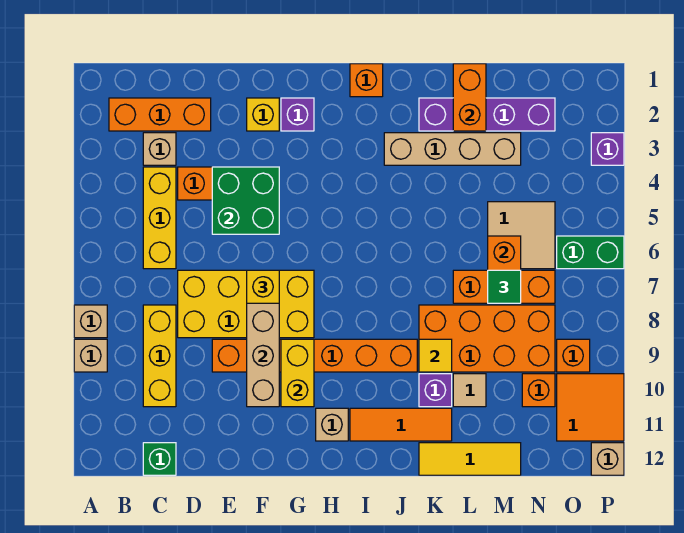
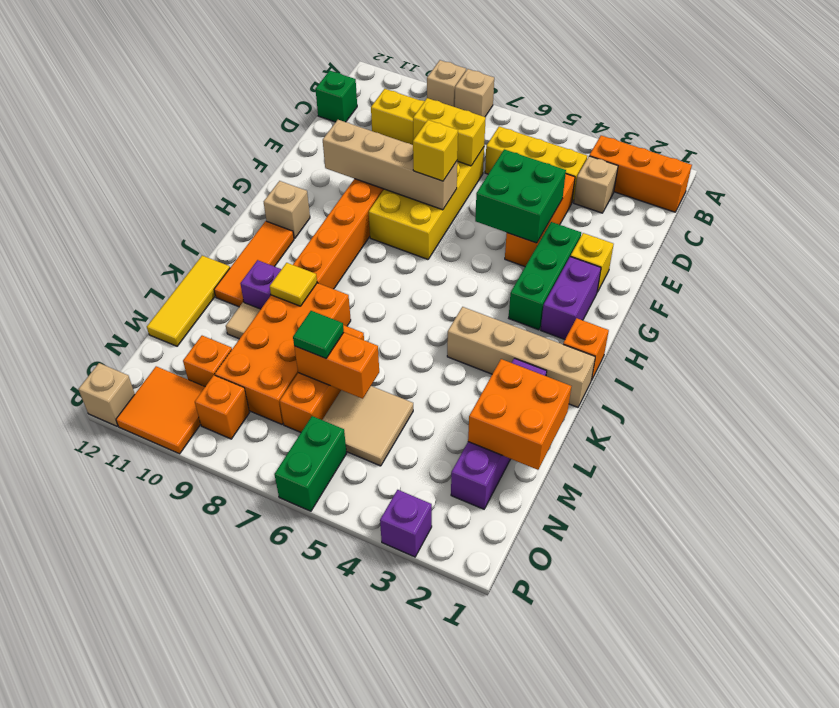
orange 1x3 brick [109,98,211,131] -> orange 1x3 brick turned to [589,135,692,212]
none -> green 1x3 brick [509,222,581,330]
purple 1x1 brick [281,98,314,131] -> purple 1x2 brick [541,257,601,339]
yellow 1x2 brick [281,339,314,407] -> yellow 1x2 brick moved to [413,98,486,166]
tan 1x4 brick [384,133,521,165] -> tan 1x4 brick turned to [447,307,595,407]
orange 1x2 brick [453,64,486,131] -> orange 2x2 brick [468,359,571,470]

